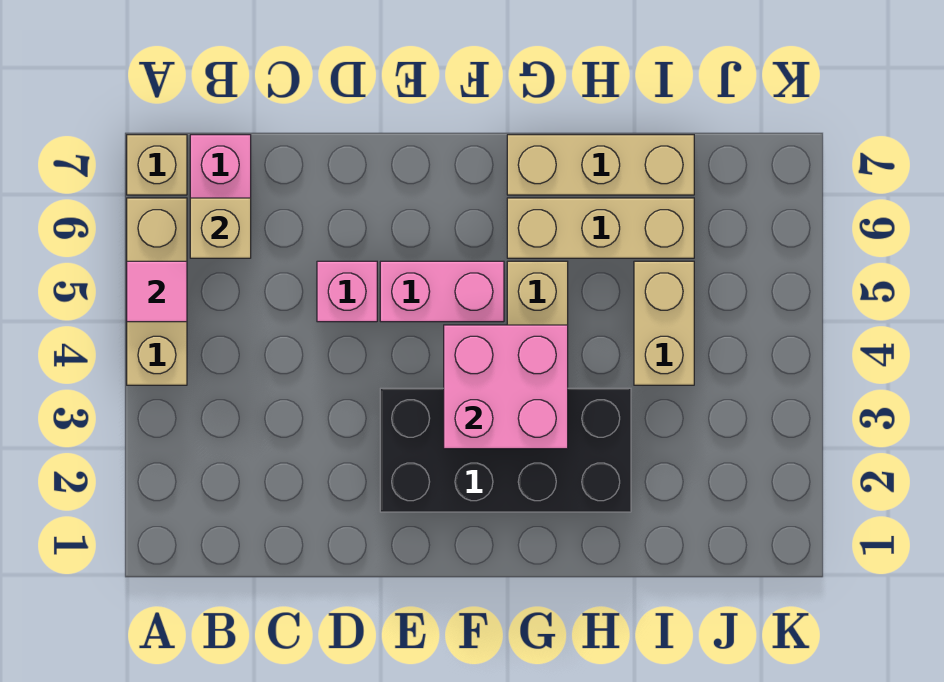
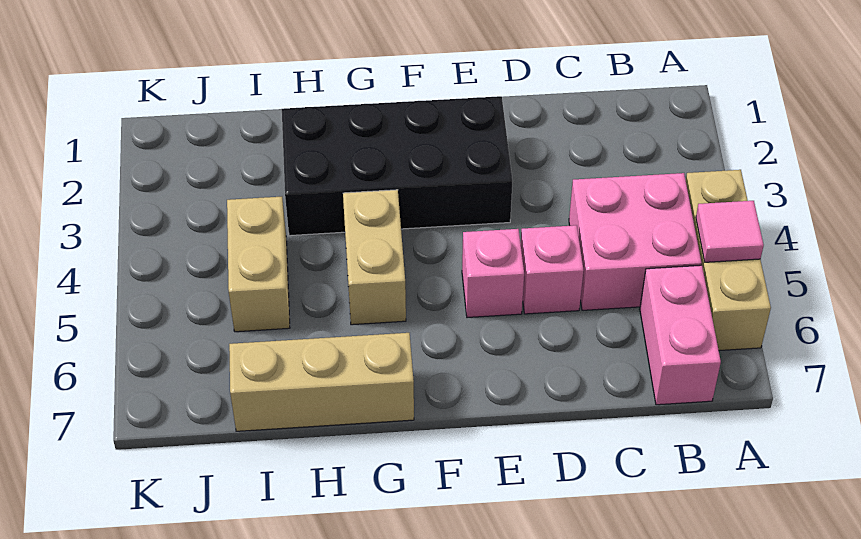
tan 1x1 brick [127,135,187,195] -> none
tan 1x1 brick [190,198,251,258] -> none
pink 1x2 brick [380,261,504,322] -> pink 1x1 brick [462,229,524,318]
pink 2x2 brick [444,325,568,449] -> pink 2x2 brick moved to [569,173,702,310]
tan 1x3 brick [507,198,694,258] -> none

